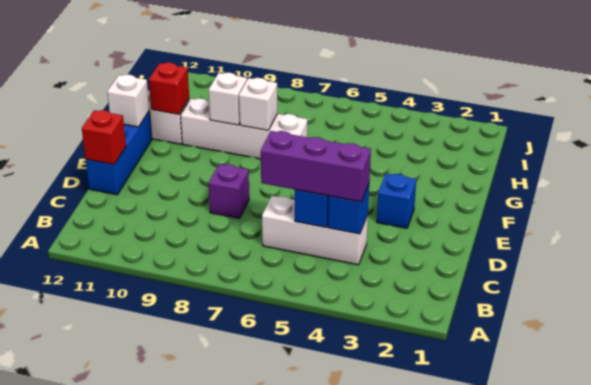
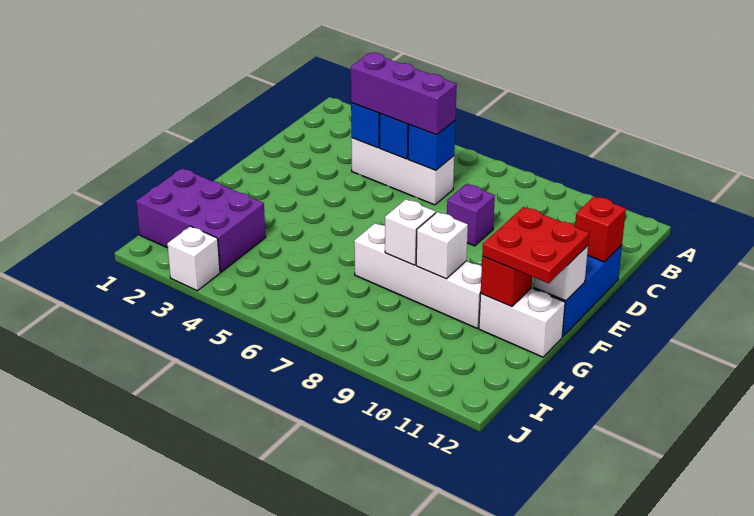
blue 1x1 brick [377,173,416,228] -> blue 1x1 brick moved to [408,121,455,171]
none -> red 2x2 plate [482,207,589,283]
none -> purple 2x3 brick [136,168,266,272]
none -> white 1x1 brick [167,226,220,291]

